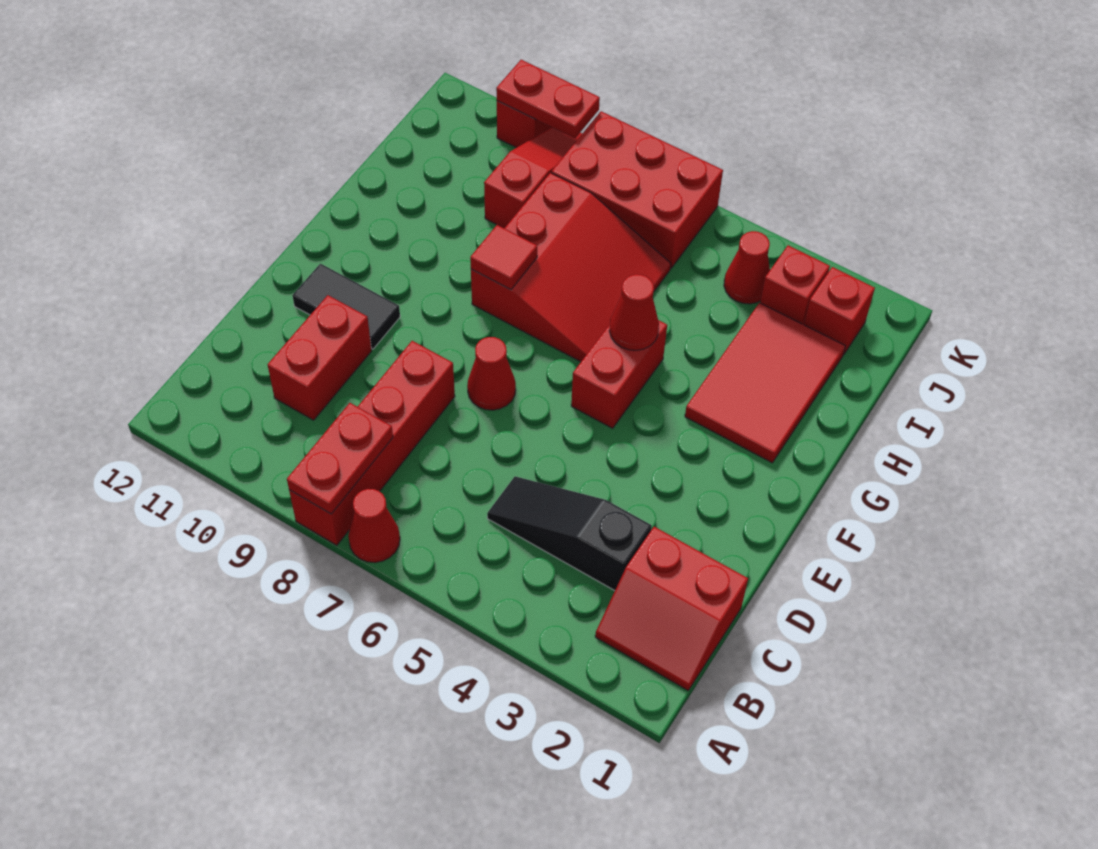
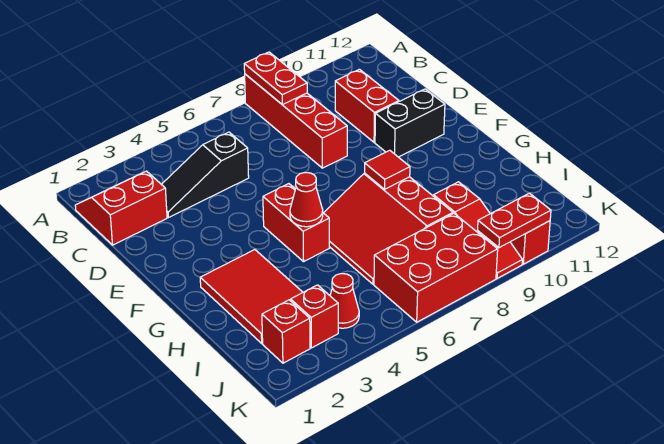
red 1x1 cone [348,489,400,563] -> none
black 1x3 slope [487,476,652,591] -> black 1x3 slope turned to [161,132,249,218]
red 1x1 cone [467,337,516,410] -> none
black 1x2 tile [292,264,400,349] -> black 1x2 brick [375,89,445,157]

